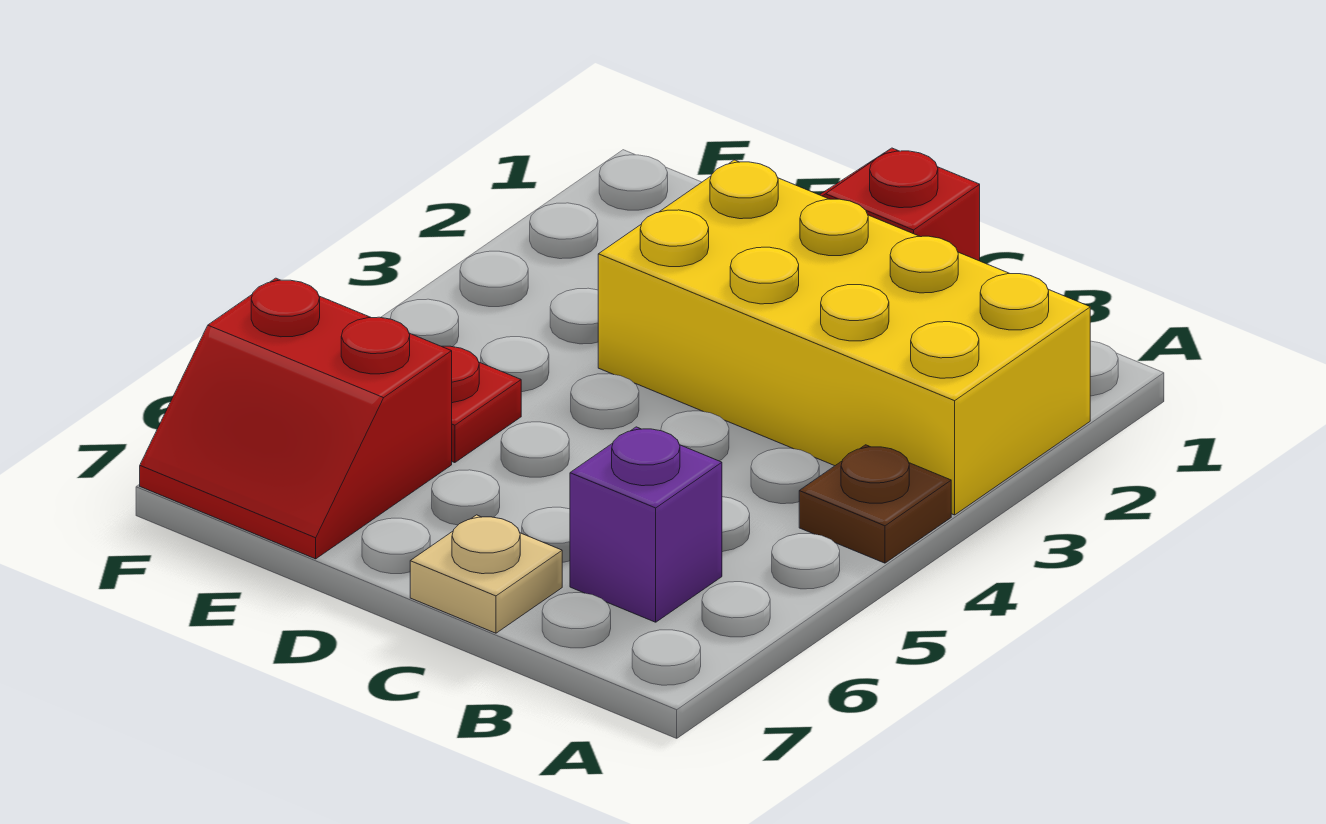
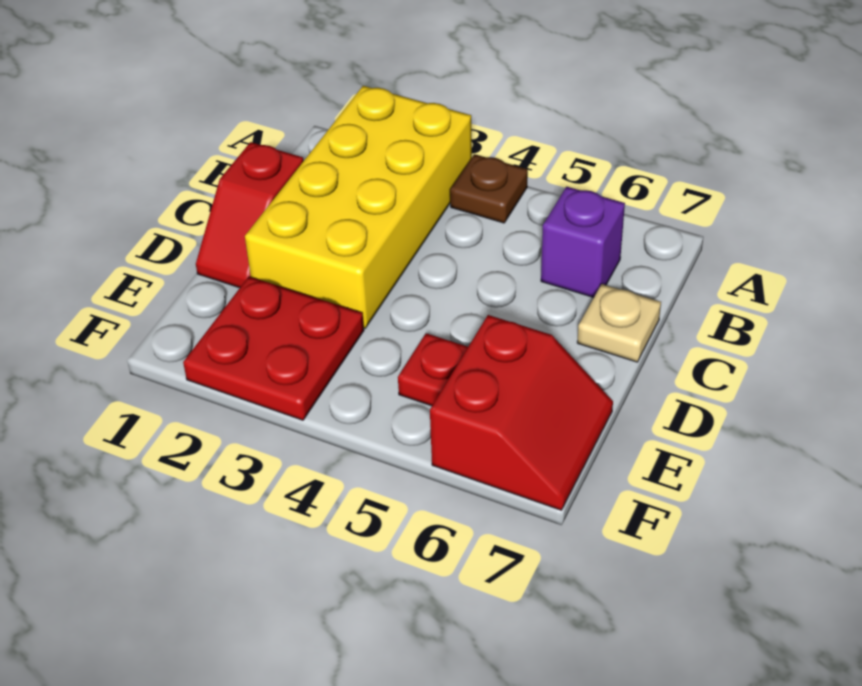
none -> red 2x2 plate [183,276,364,420]

